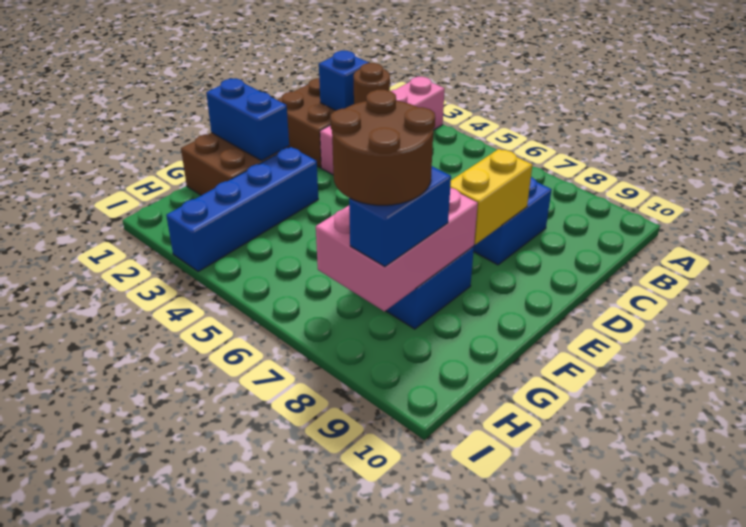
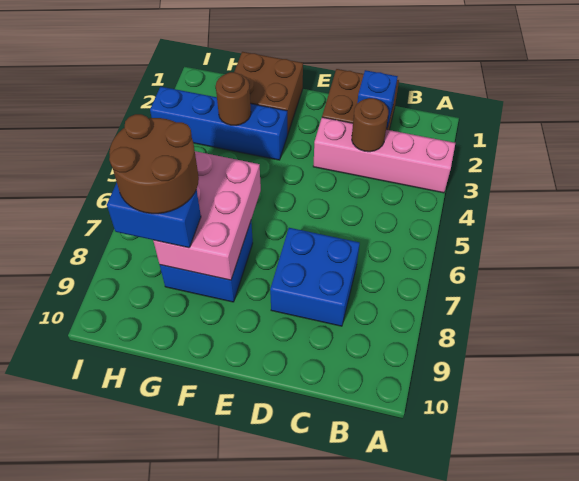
yellow 1x2 brick [450,149,532,244] -> none
blue 1x2 brick [206,79,289,161] -> none
pink 2x3 brick [316,188,478,311] -> pink 2x3 brick turned to [153,151,261,280]
none -> brown 1x1 round brick [216,72,251,125]

